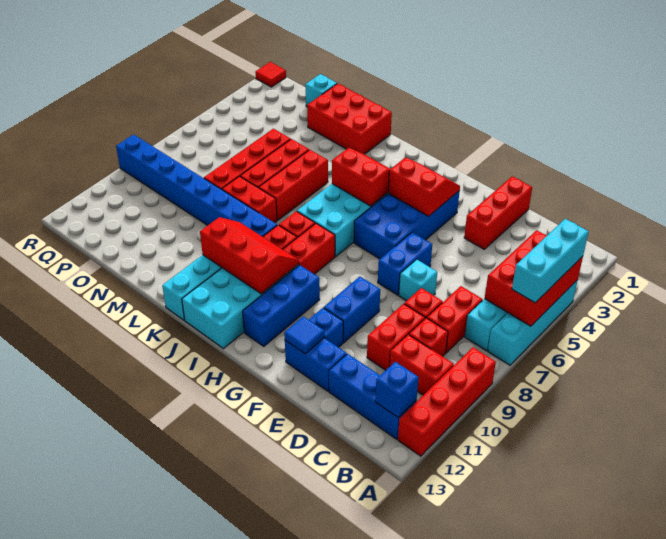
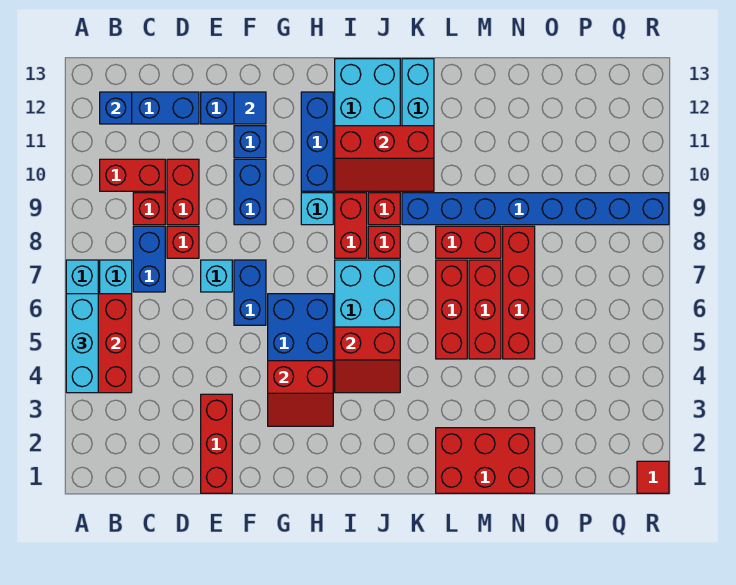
red 1x4 brick [398,347,496,456] -> none
red 1x2 brick [427,286,483,353] -> blue 1x2 brick [133,226,165,292]
cyan 1x1 brick [305,74,337,107] -> cyan 1x1 brick moved to [301,193,333,225]

